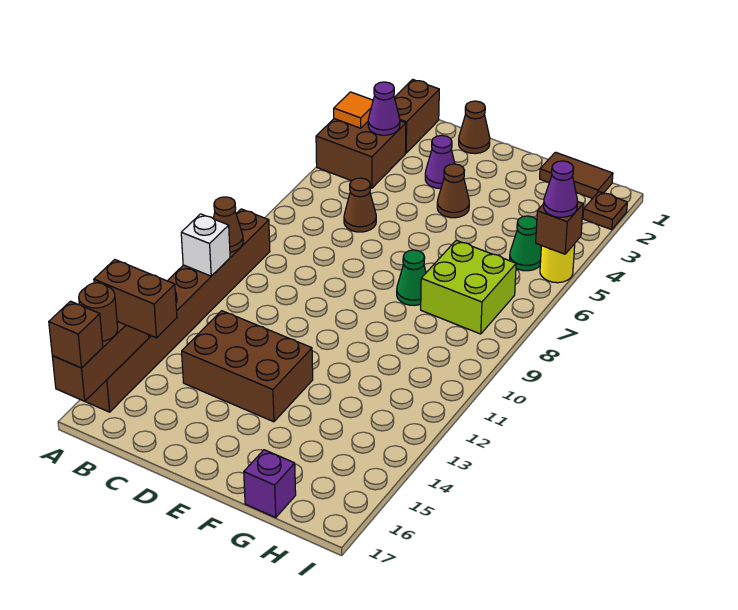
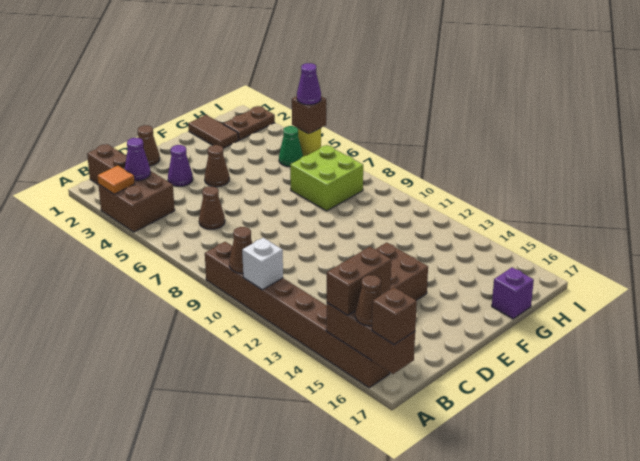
brown 1x1 round brick [79,283,118,341] -> brown 1x1 cone [355,275,382,326]
green 1x1 cone [397,250,426,305] -> none
brown 1x2 tile [540,152,613,199] -> brown 1x2 tile turned to [188,115,238,148]
brown 1x1 plate [583,192,627,230] -> brown 1x2 plate [223,106,275,140]

